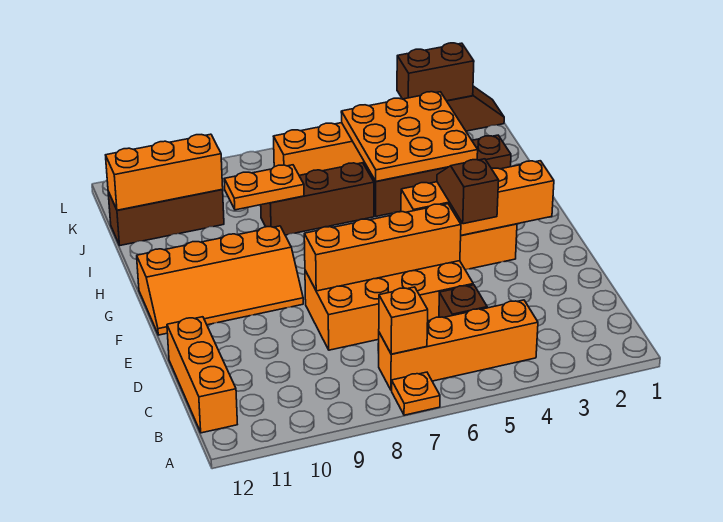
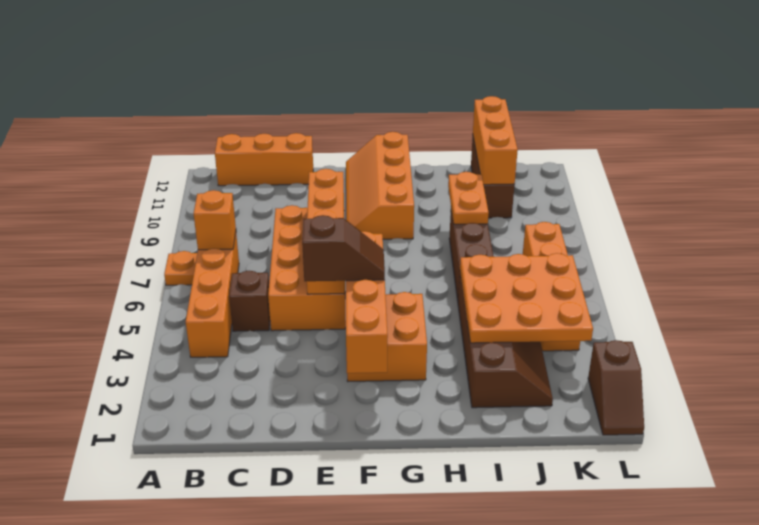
brown 1x2 brick [397,43,474,101] -> none

